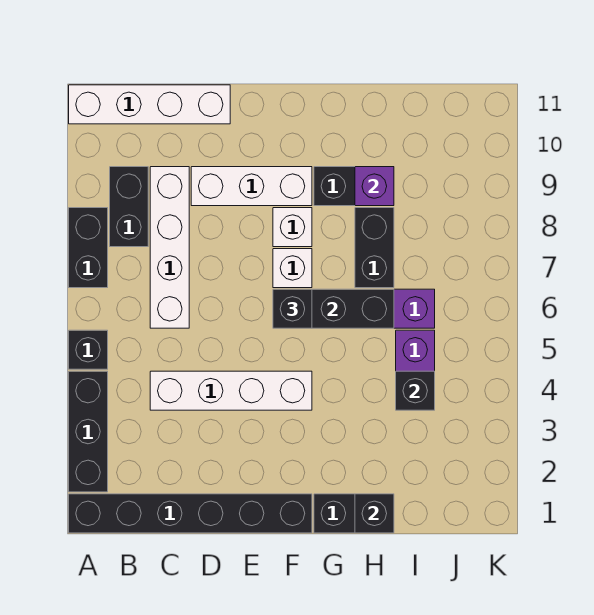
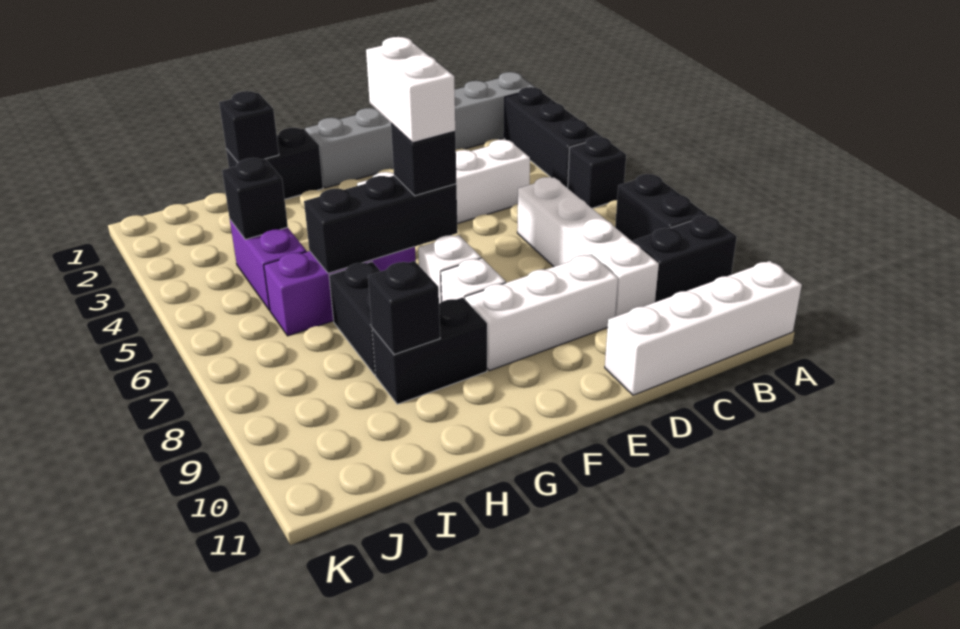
black 1x6 brick [69,494,312,533] -> grey 1x6 brick [305,72,534,188]
black 1x2 brick [110,167,148,247] -> black 1x2 brick turned to [633,215,737,302]
none -> white 1x2 brick [366,37,455,143]
purple 1x1 brick [355,167,394,206] -> black 1x1 brick [368,261,440,355]

